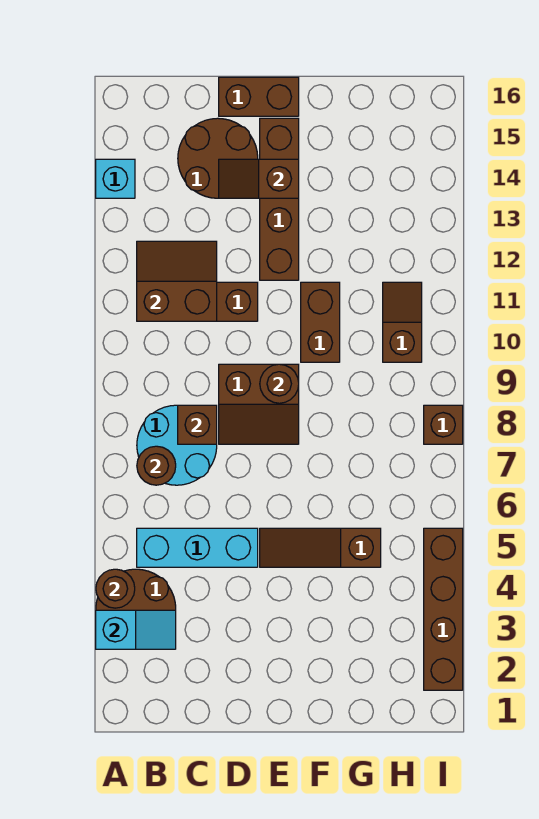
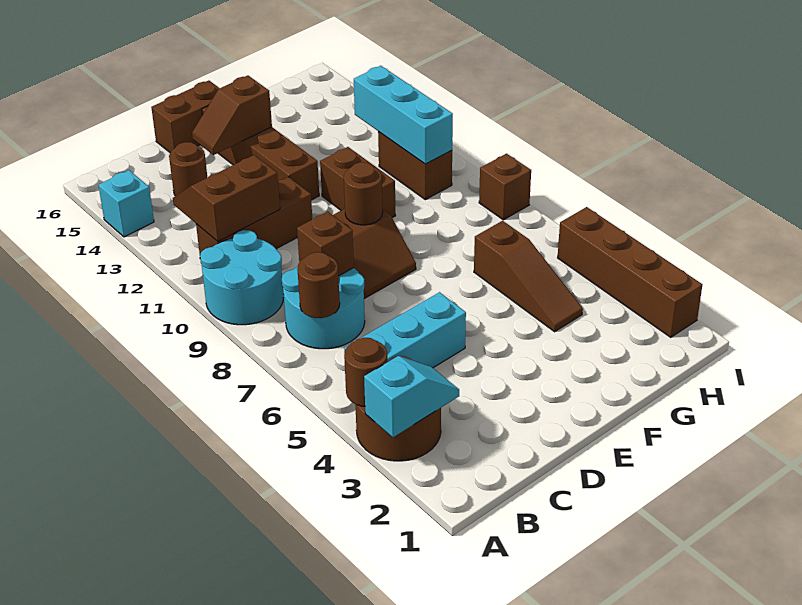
none -> cyan 2x2 round brick [200,230,284,325]
brown 2x2 round brick [178,118,258,198] -> brown 1x1 round brick [169,142,207,196]
brown 1x3 slope [260,528,381,567] -> brown 1x3 slope turned to [474,221,583,332]
brown 1x2 slope [383,282,422,362] -> brown 1x2 brick [378,132,452,200]
none -> cyan 1x3 brick [354,66,453,164]

